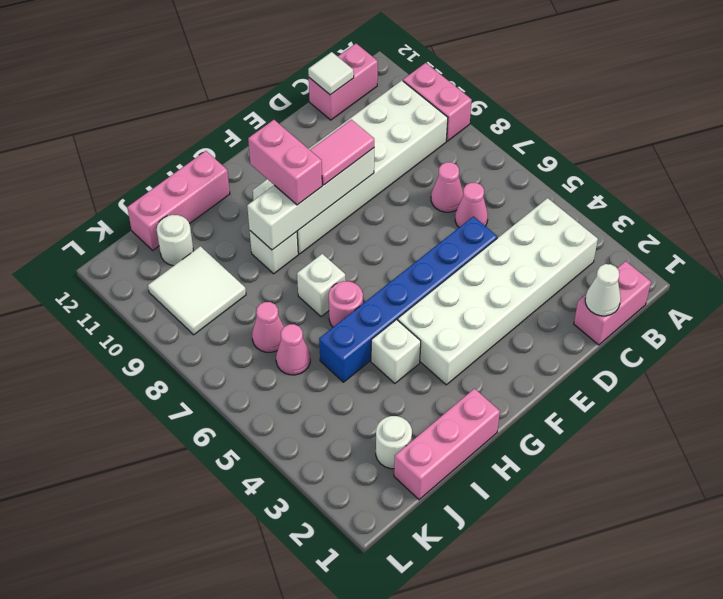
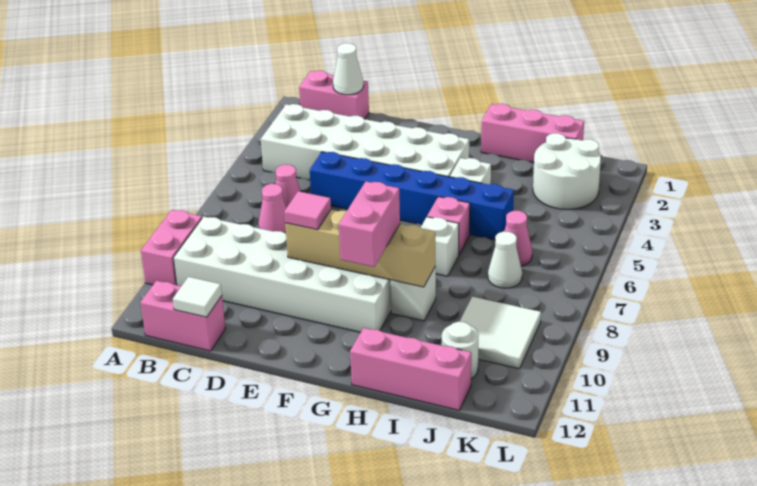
white 1x4 brick [247,148,374,250] -> tan 1x4 brick [285,210,435,287]
pink 1x2 tile [310,120,374,185] -> pink 1x1 tile [284,191,331,230]
pink 1x1 round brick [329,281,363,327] -> pink 1x1 brick [427,197,470,254]
white 1x1 round brick [376,416,412,469] -> white 2x2 round brick [533,133,601,209]
pink 1x1 cone [252,302,284,352] -> white 1x1 cone [488,231,522,288]

